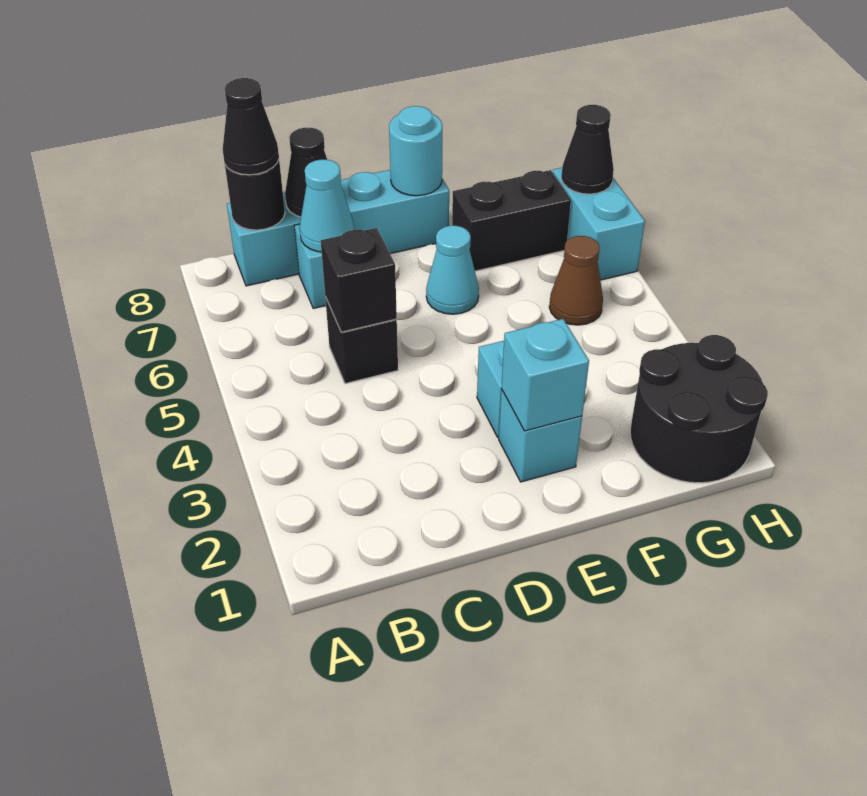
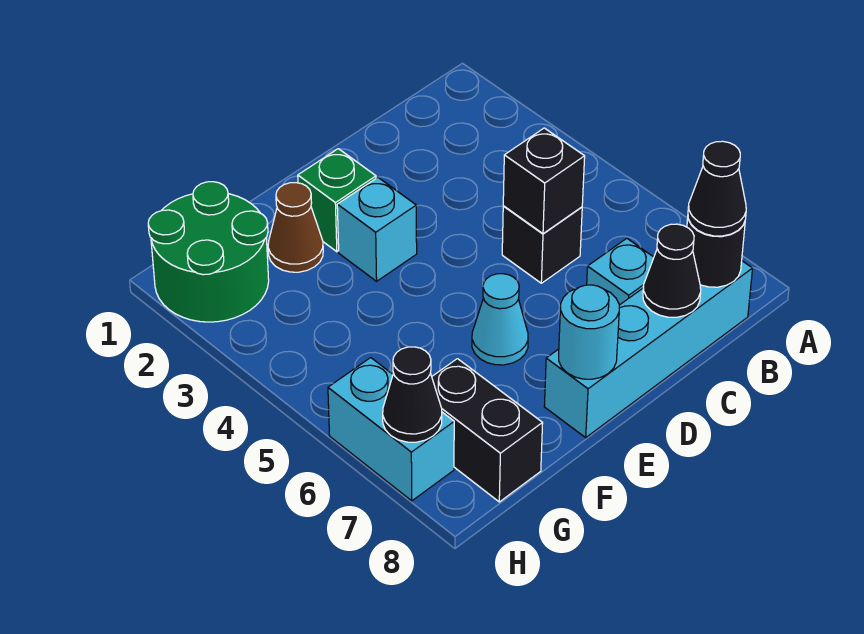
cyan 1x1 cone [300,160,354,252] -> none
cyan 1x1 brick [499,389,582,482] -> green 1x1 brick [298,149,376,252]
cyan 1x1 brick [502,319,589,431] -> none
black 1x2 brick [452,170,571,271] -> black 1x2 brick turned to [432,359,543,502]
black 2x2 round brick [630,335,768,483] -> green 2x2 round brick [148,182,269,322]
brown 1x1 cone [549,236,603,325] -> brown 1x1 cone moved to [268,183,323,272]

